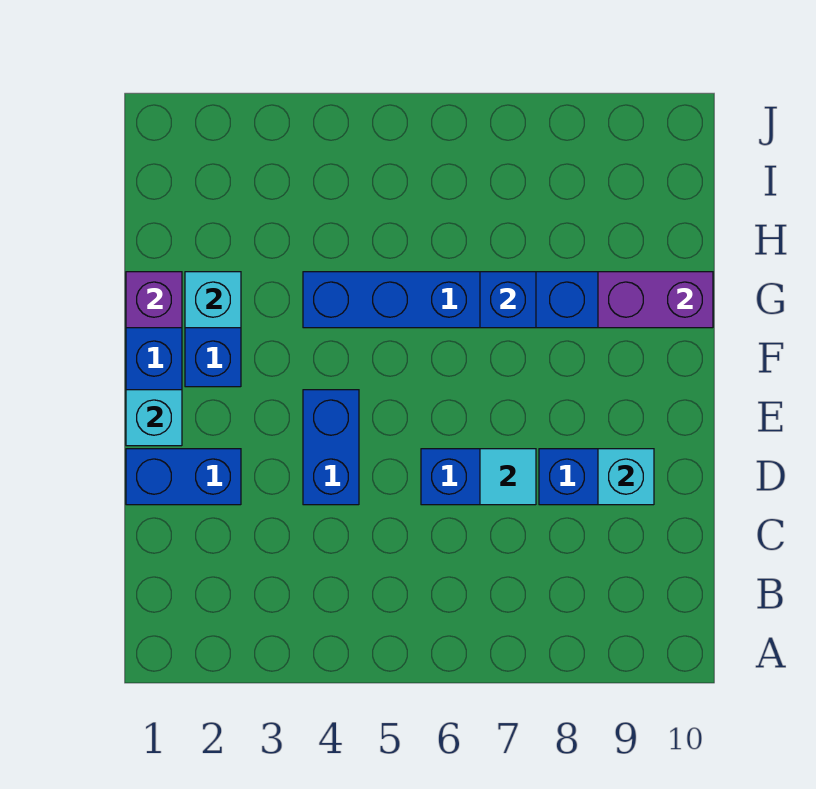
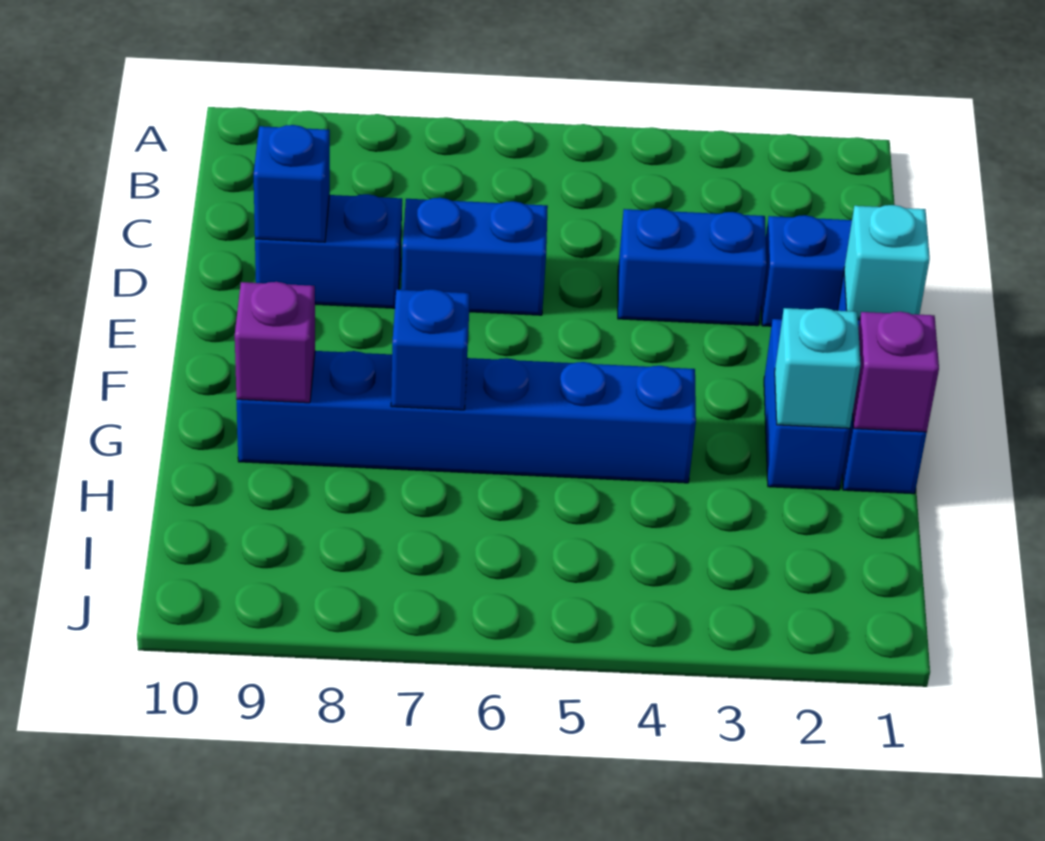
blue 1x2 brick [303,390,359,505] -> blue 1x2 brick turned to [618,208,767,326]
cyan 1x1 tile [480,449,536,505] -> none
cyan 1x1 brick [598,449,654,505] -> blue 1x1 brick [254,125,330,242]
purple 1x2 brick [598,272,713,328] -> purple 1x1 brick [235,282,315,403]

